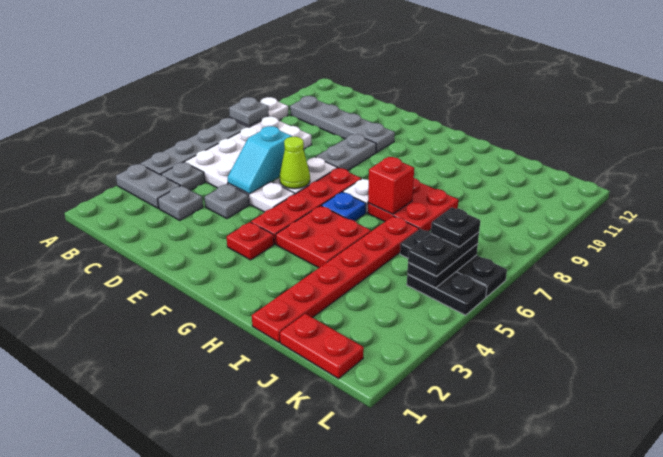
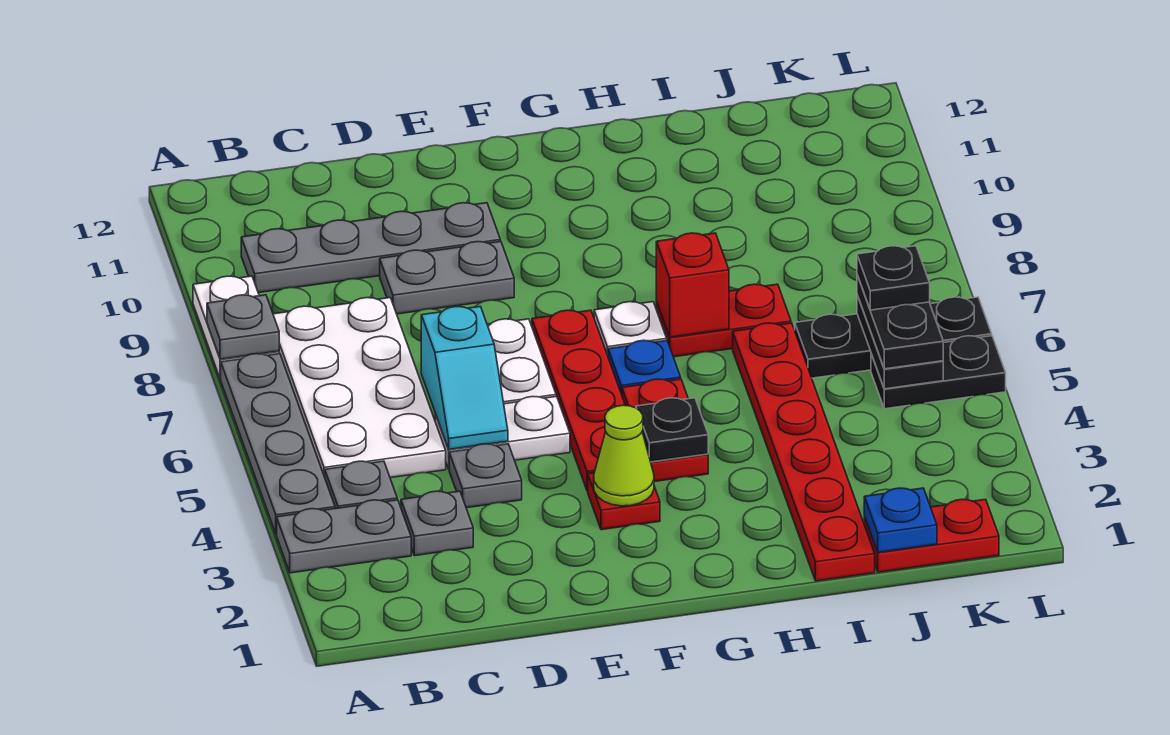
lime 1x1 cone [280,137,310,189] -> lime 1x1 cone moved to [594,405,654,506]
grey 1x2 plate [316,134,376,170] -> grey 1x2 plate turned to [380,241,514,314]
red 2x2 plate [276,206,371,268] -> red 1x2 plate [622,379,708,482]
none -> black 1x1 plate [636,398,708,462]
red 2x2 plate [368,178,458,231] -> red 1x2 plate [656,284,791,357]
none -> blue 1x1 plate [864,488,937,552]

